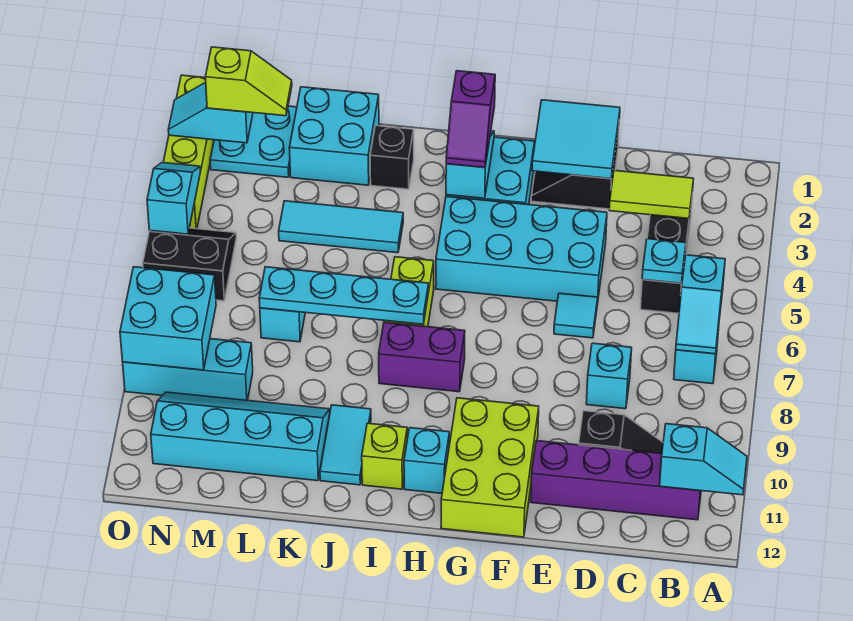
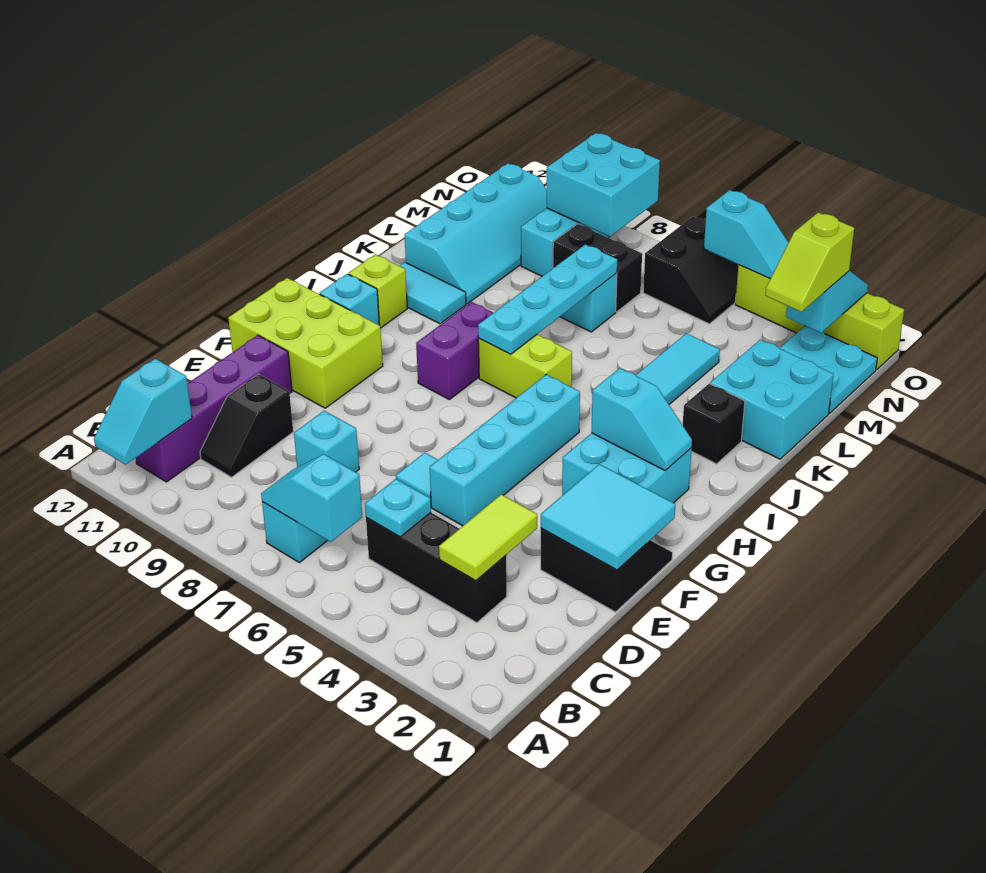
cyan 2x4 brick [436,197,607,303] -> cyan 1x4 brick [430,375,580,526]
purple 1x2 slope [446,71,495,167] -> none
none -> black 1x2 brick [553,224,642,312]

